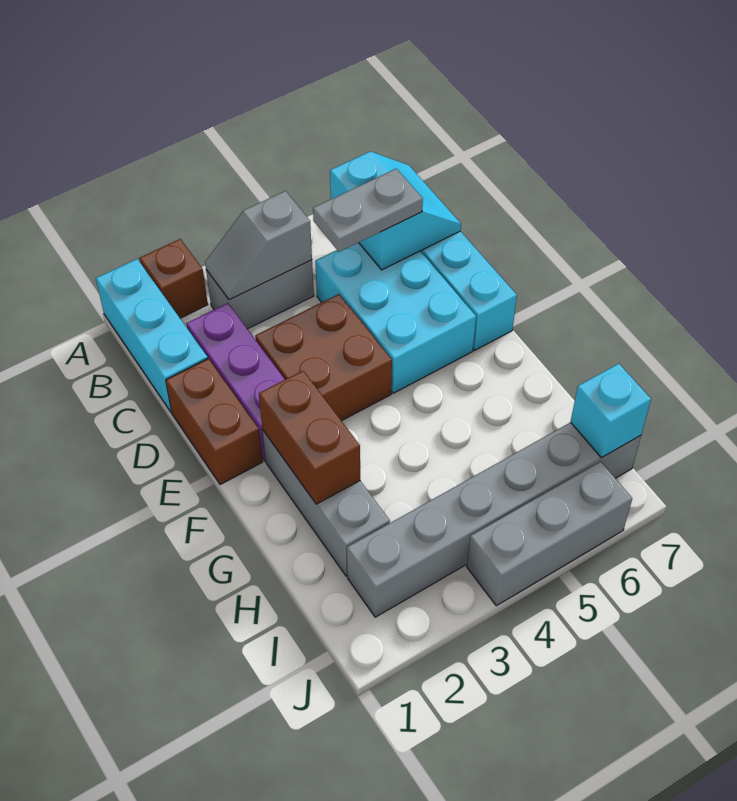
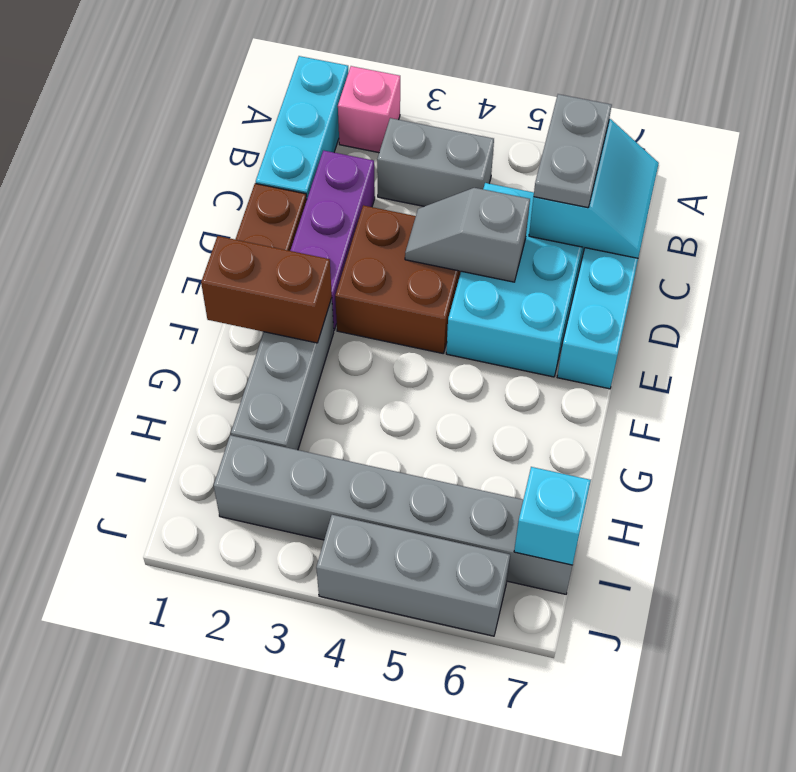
brown 1x1 brick [140,239,208,318] -> pink 1x1 brick [338,66,400,153]
grey 1x2 slope [205,191,312,300] -> grey 1x2 slope moved to [405,188,530,282]
grey 1x2 plate [313,169,423,252] -> grey 1x2 plate turned to [534,94,612,208]
brown 1x2 brick [259,371,360,504] -> brown 1x2 brick turned to [201,236,332,343]

